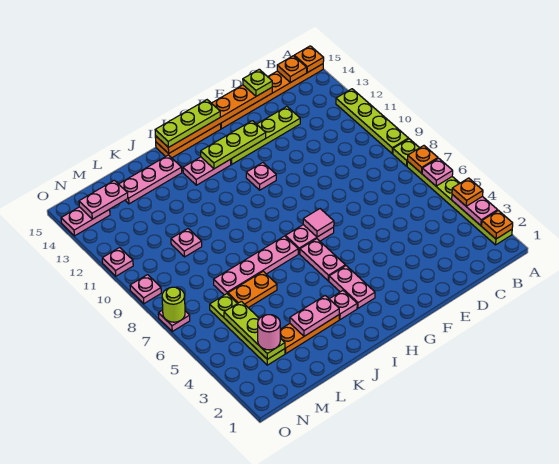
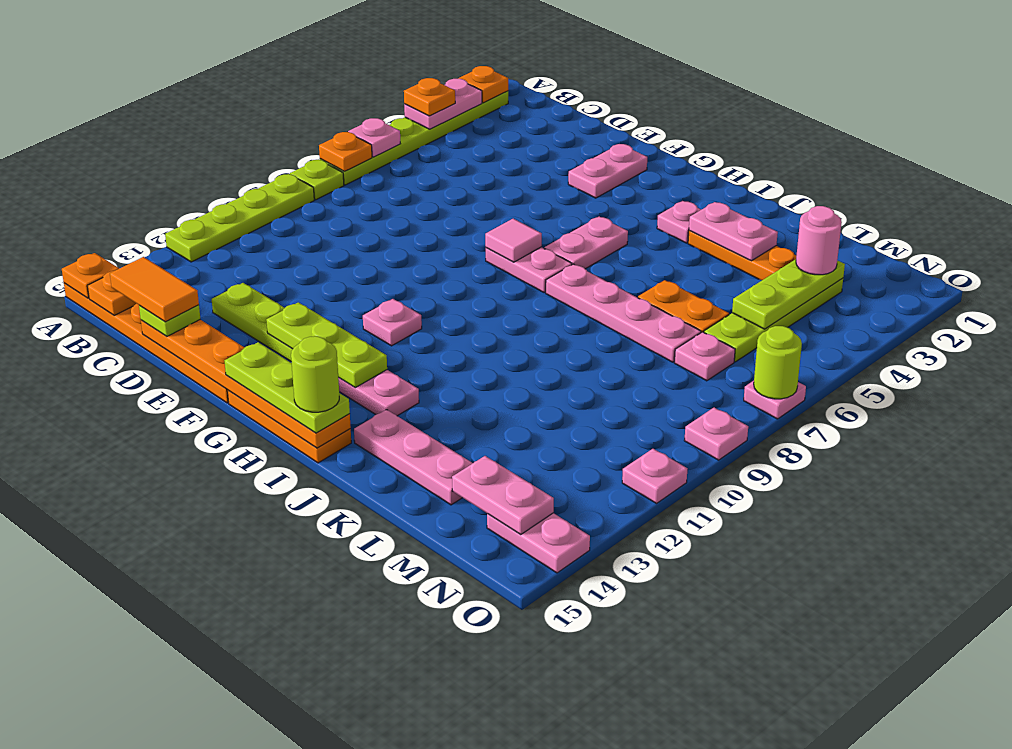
none -> orange 1x2 tile [110,257,199,322]
pink 1x2 plate [329,266,375,308] -> pink 1x2 plate moved to [568,144,647,198]
none -> lime 1x1 round brick [291,336,339,412]
pink 1x1 plate [171,229,202,257] -> pink 1x1 plate moved to [674,332,735,381]

